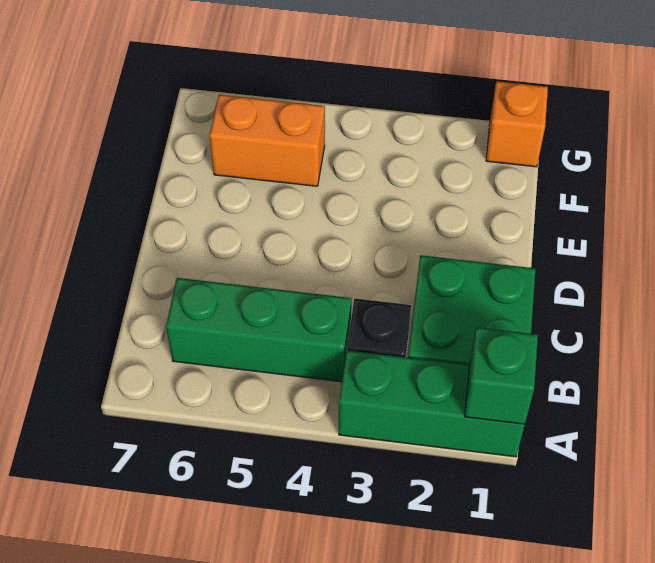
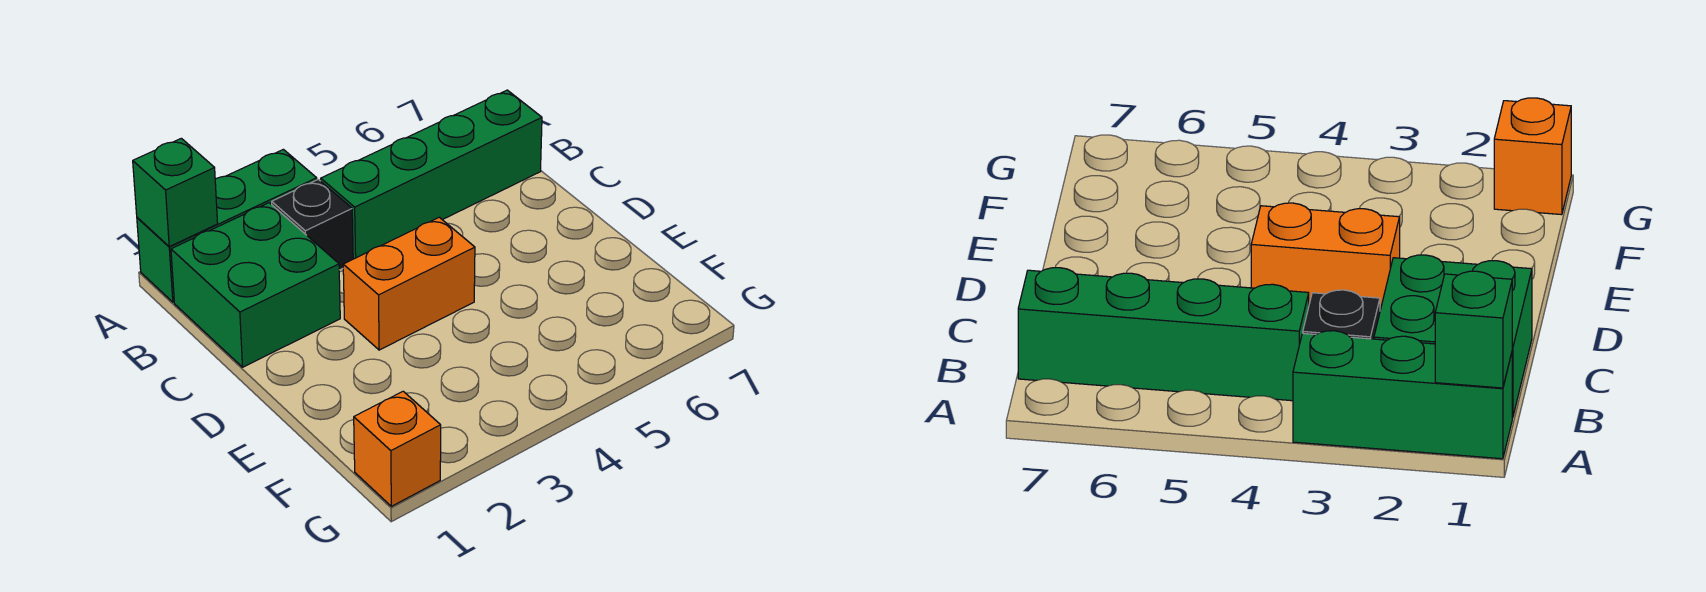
green 1x3 brick [166,278,351,382] -> green 1x4 brick [321,90,542,259]
orange 1x2 brick [209,95,325,186] -> orange 1x2 brick moved to [343,217,475,350]

